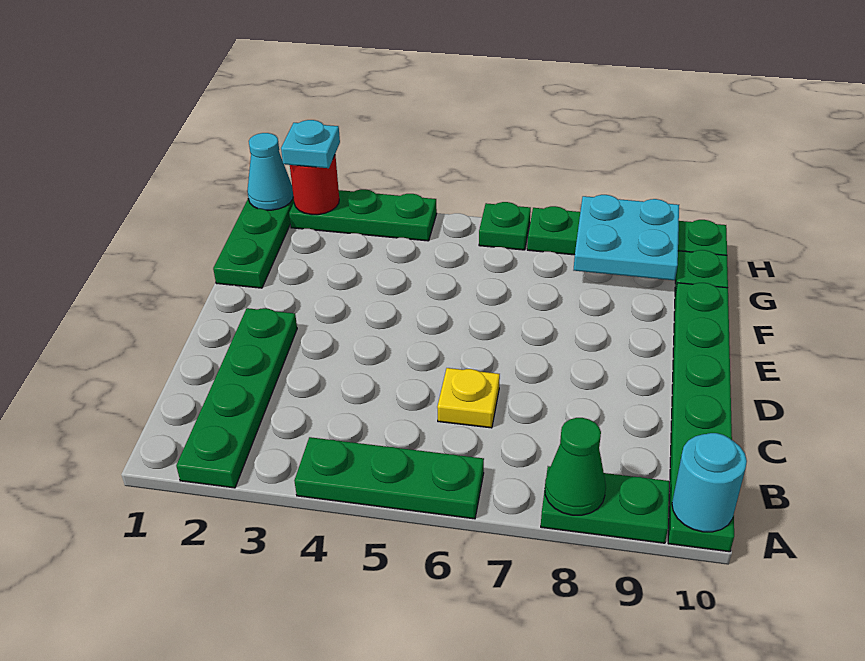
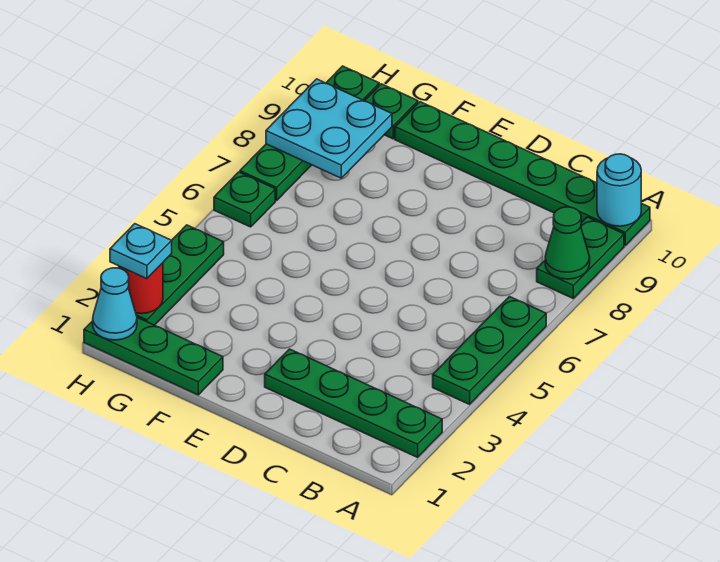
yellow 1x1 plate [437,368,500,428] -> none

